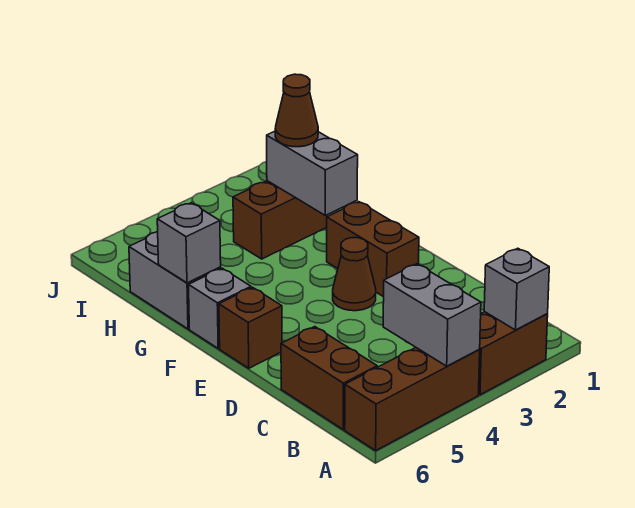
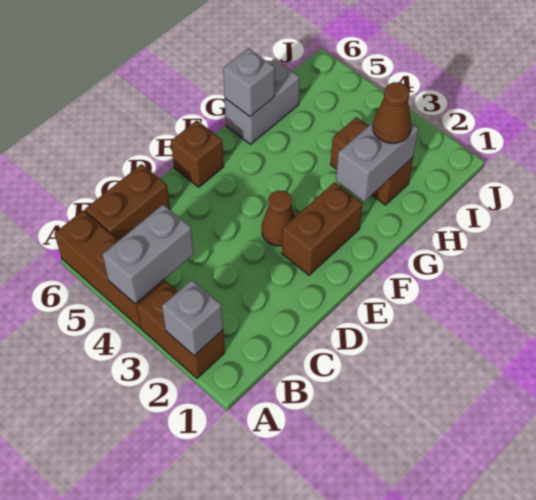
grey 1x1 brick [189,268,251,348] -> none

